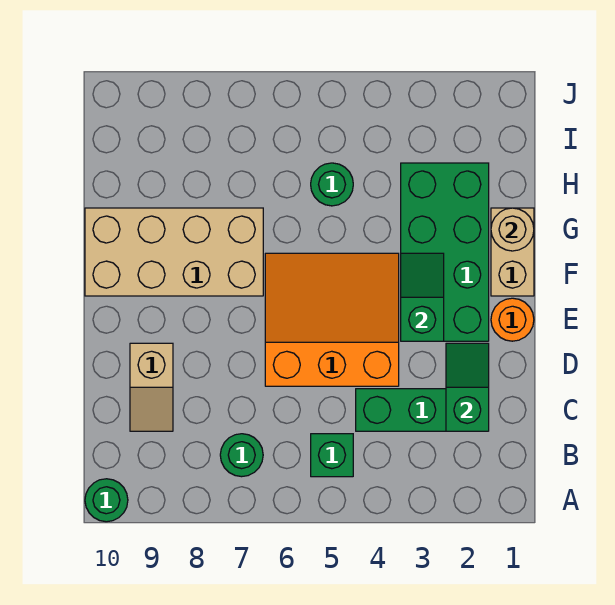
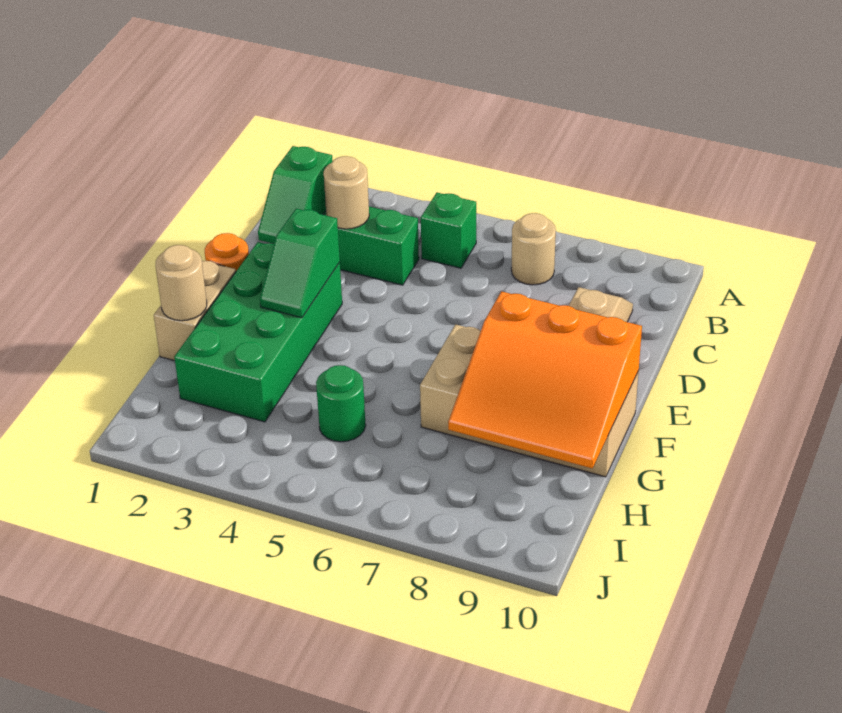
green 1x1 round brick [85,479,128,522] -> none
green 1x1 round brick [220,434,263,477] -> tan 1x1 round brick [511,213,556,285]
none -> tan 1x1 round brick [324,156,369,229]
orange 3x3 slope [265,253,399,386] -> orange 3x3 slope moved to [448,291,642,468]

